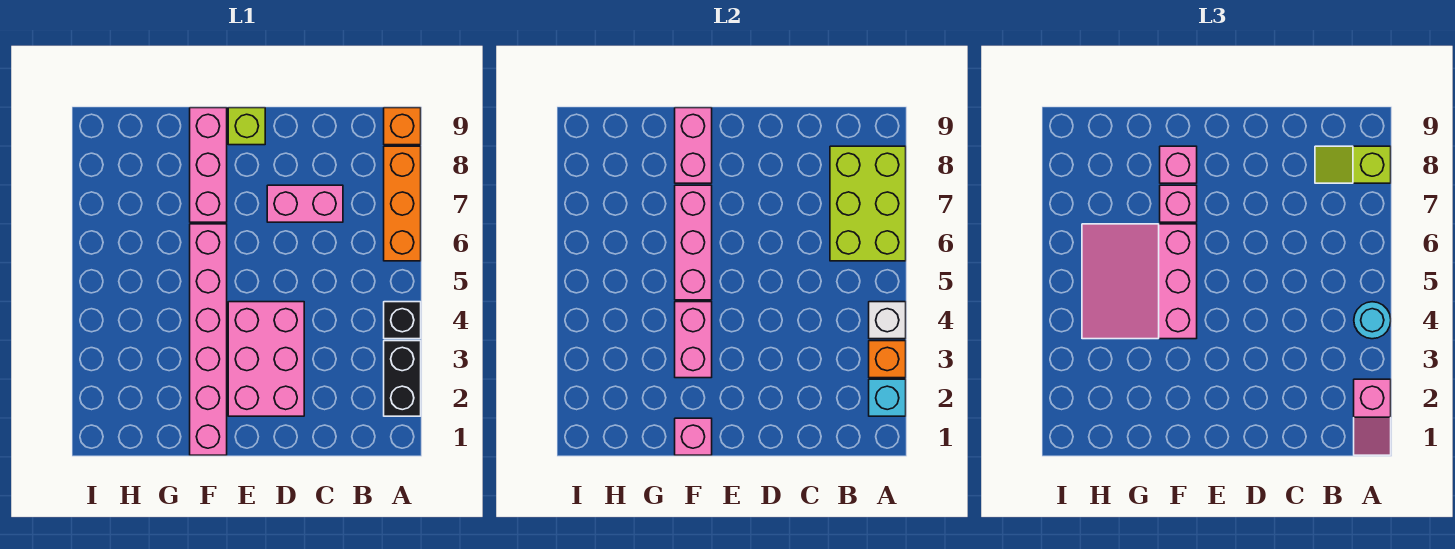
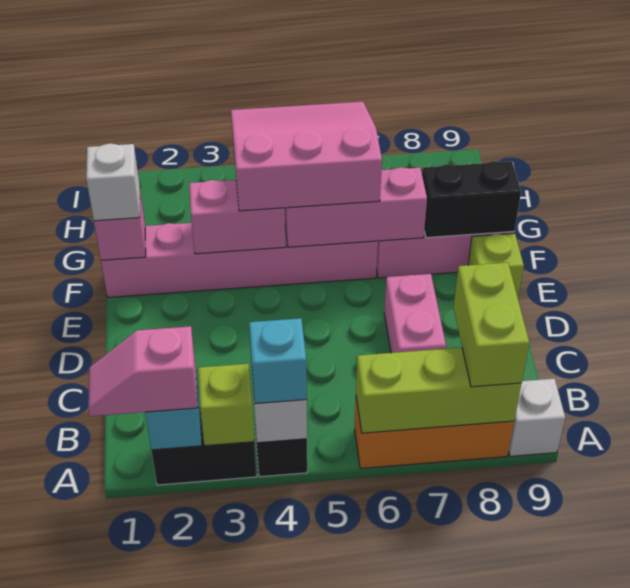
orange 1x1 brick [869,341,906,378] -> lime 1x1 brick [198,364,254,446]
cyan 1x1 round brick [1354,302,1391,339] -> cyan 1x1 brick [249,318,307,404]
lime 2x3 brick [830,146,906,261] -> lime 1x3 brick [356,348,521,433]
lime 1x2 slope [1315,146,1391,183] -> lime 1x2 brick [453,262,529,387]
orange 1x1 brick [384,108,421,145] -> white 1x1 brick [509,379,565,456]
pink 2x3 brick [228,302,304,416] -> none
none -> white 1x1 brick [86,143,140,221]
pink 1x1 brick [1160,185,1197,222] -> none
pink 1x2 brick [675,108,712,183] -> black 1x2 brick [422,161,521,238]
pink 1x1 brick [1160,146,1197,183] -> none

